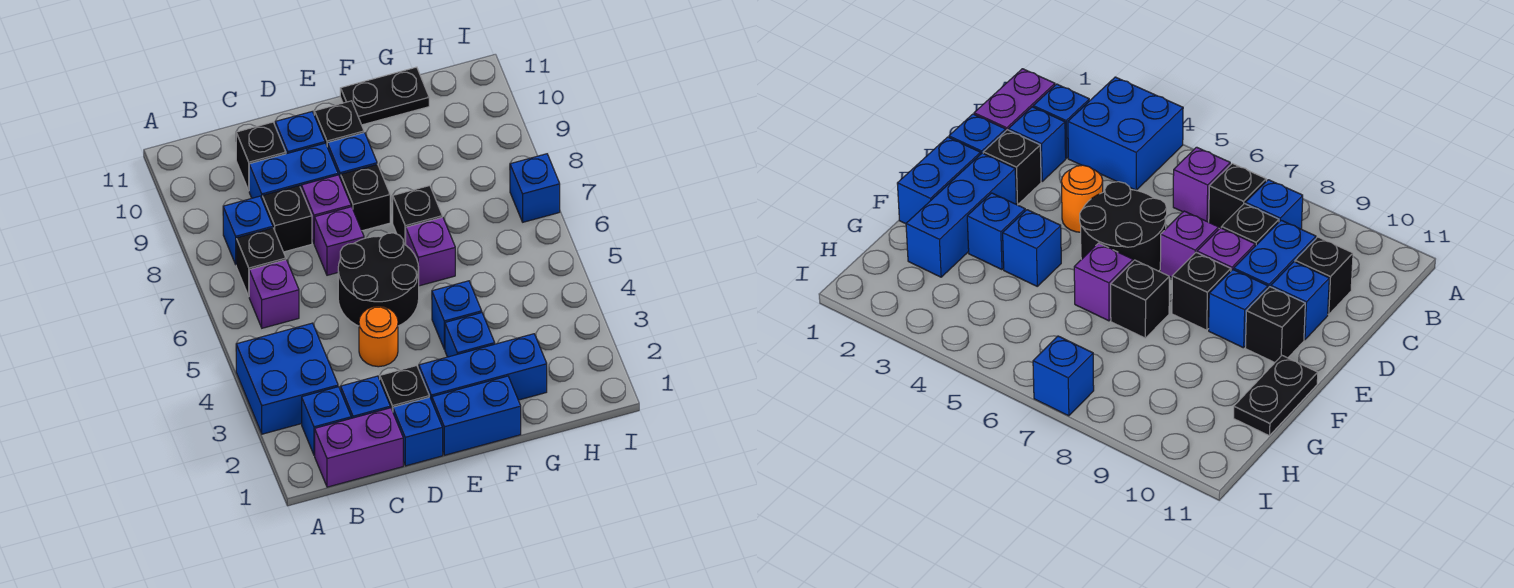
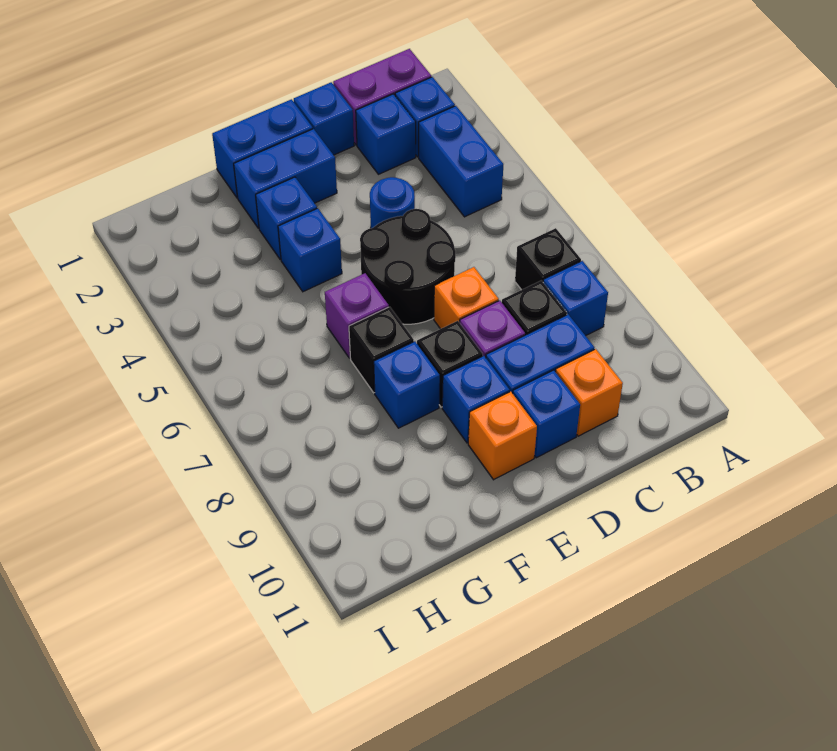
blue 2x2 brick [236,323,338,434] -> blue 1x2 brick [419,106,503,217]
purple 1x1 brick [249,260,299,328] -> none
black 1x1 brick [236,122,286,190] -> orange 1x1 brick [556,349,623,436]
black 1x1 brick [379,366,429,411] -> none
orange 1x1 round brick [359,306,398,367] -> blue 1x1 round brick [370,177,415,228]
purple 1x1 brick [314,207,364,275] -> orange 1x1 brick [434,267,499,329]
blue 1x3 brick [419,334,547,401] -> blue 1x2 brick [234,129,337,228]
black 1x1 brick [314,101,364,145] -> orange 1x1 brick [468,392,537,480]
black 1x2 plate [340,67,429,125] -> none
blue 1x1 brick [510,154,560,222] -> blue 1x1 brick moved to [374,341,440,428]

